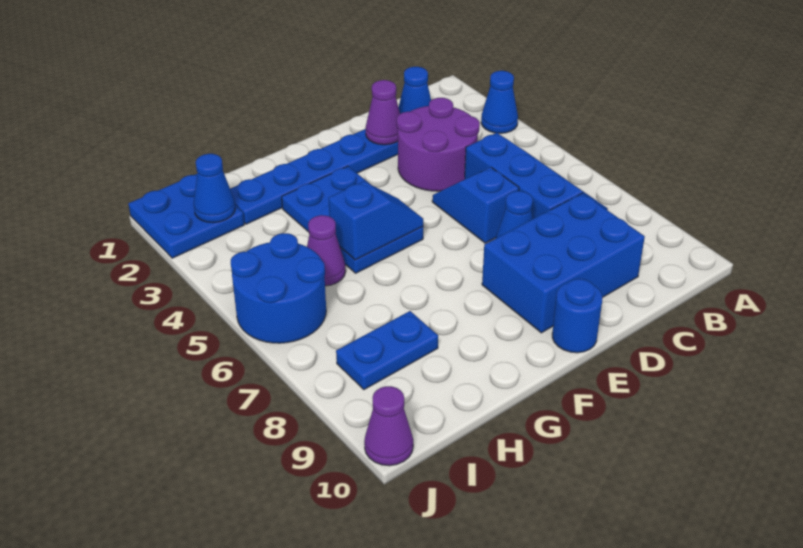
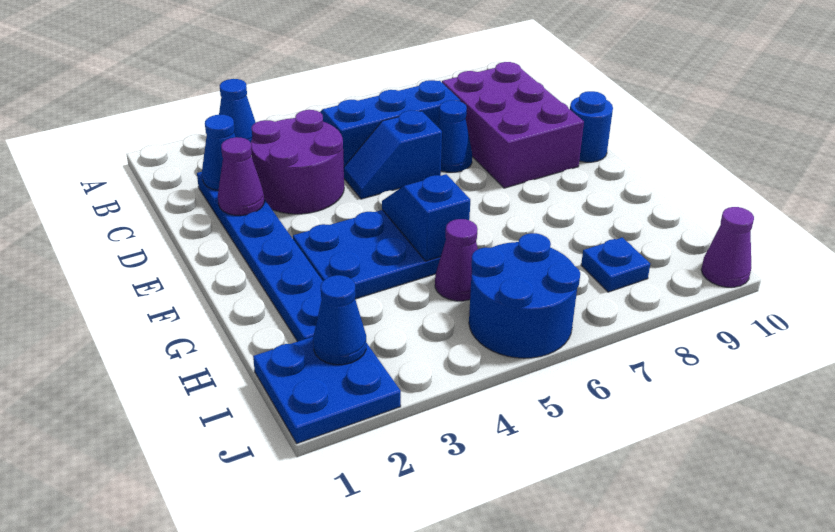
blue 2x3 brick [482,193,645,333] -> purple 2x3 brick [442,62,584,188]
blue 1x2 plate [336,311,438,390] -> blue 1x1 plate [581,237,650,292]

